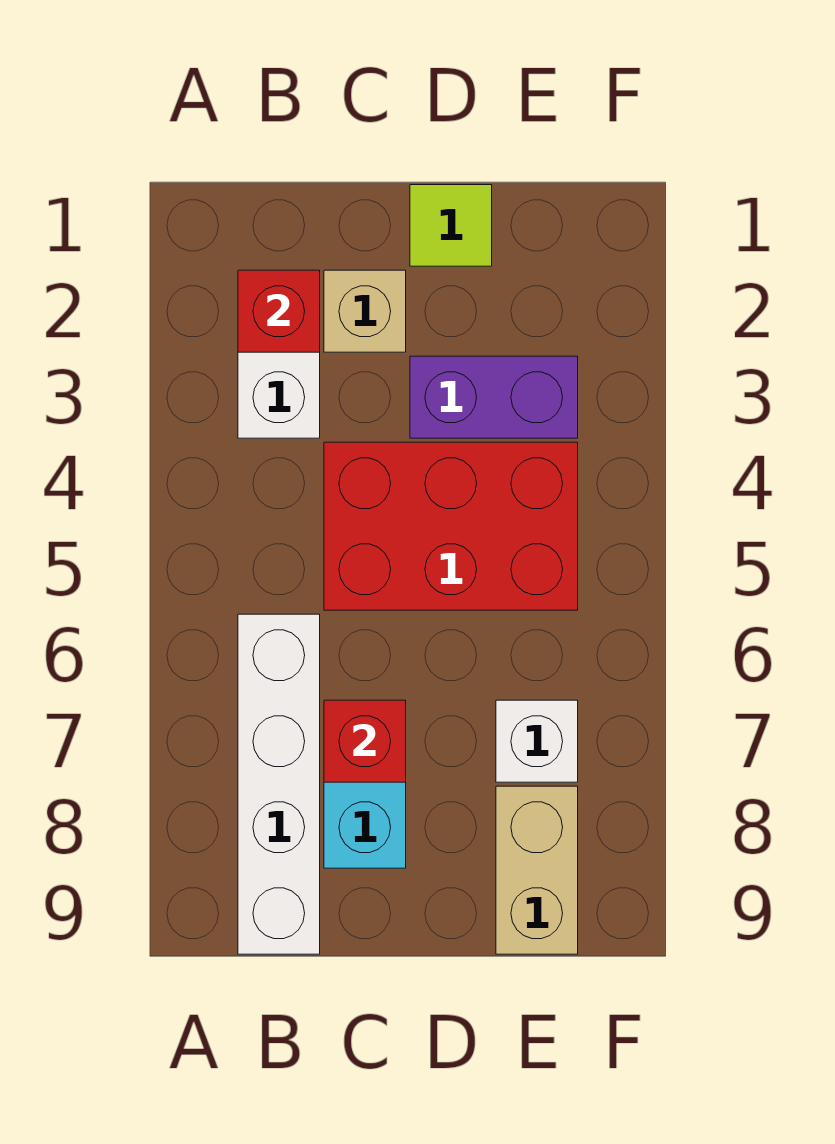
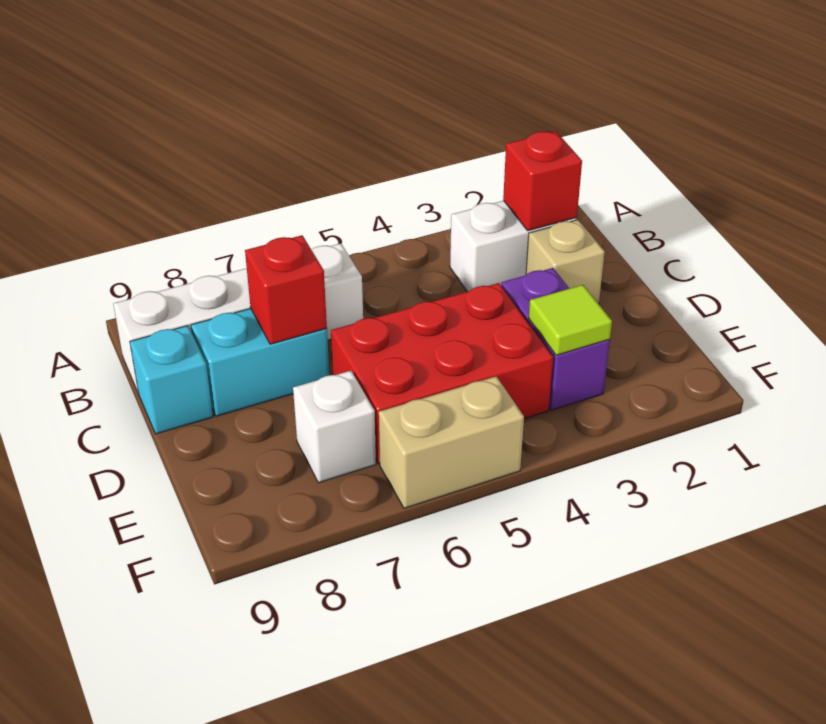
red 2x3 brick [324,442,578,610] -> red 2x3 brick turned to [331,283,553,464]
none -> cyan 1x1 brick [130,326,213,434]
lime 1x1 tile [410,185,492,266] -> lime 1x1 tile moved to [529,285,612,355]
tan 1x2 brick [496,786,578,954] -> tan 1x2 brick moved to [379,376,524,508]

